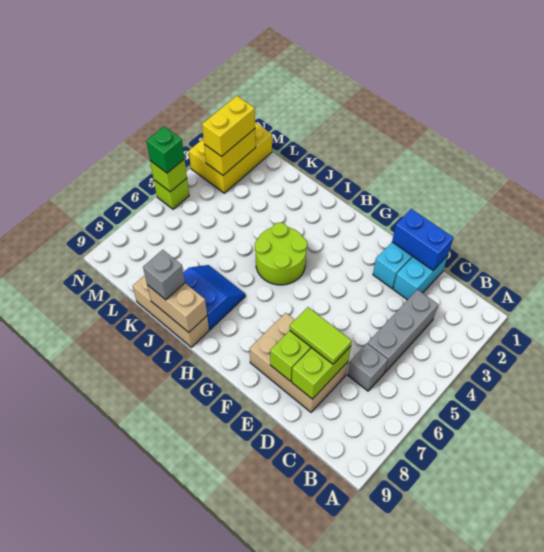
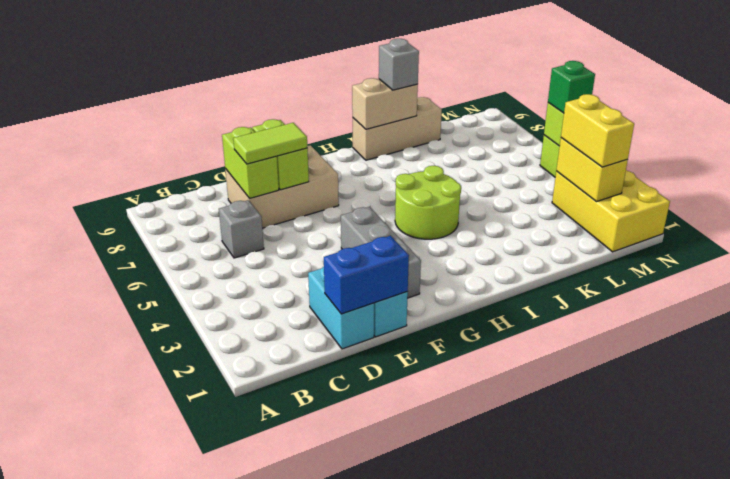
grey 1x3 brick [367,290,438,372] -> grey 1x3 brick moved to [341,207,421,298]
blue 2x2 slope [183,265,245,330] -> none

